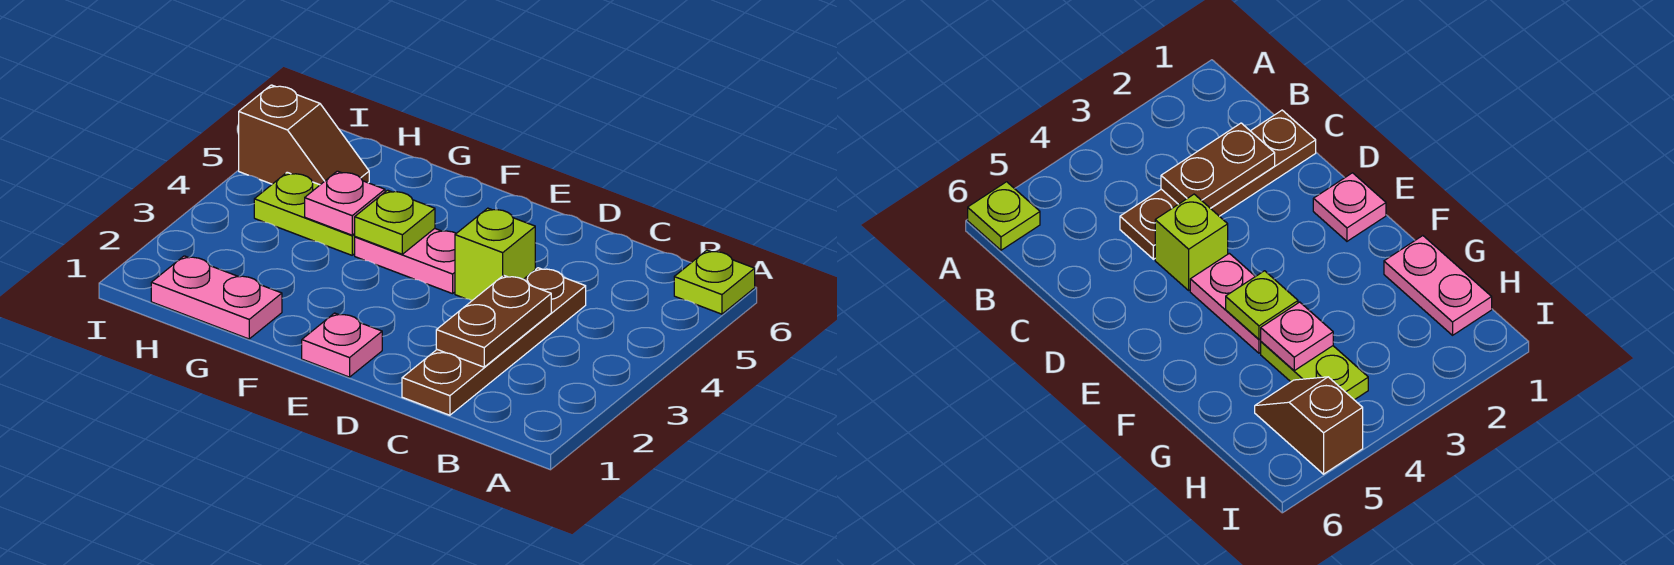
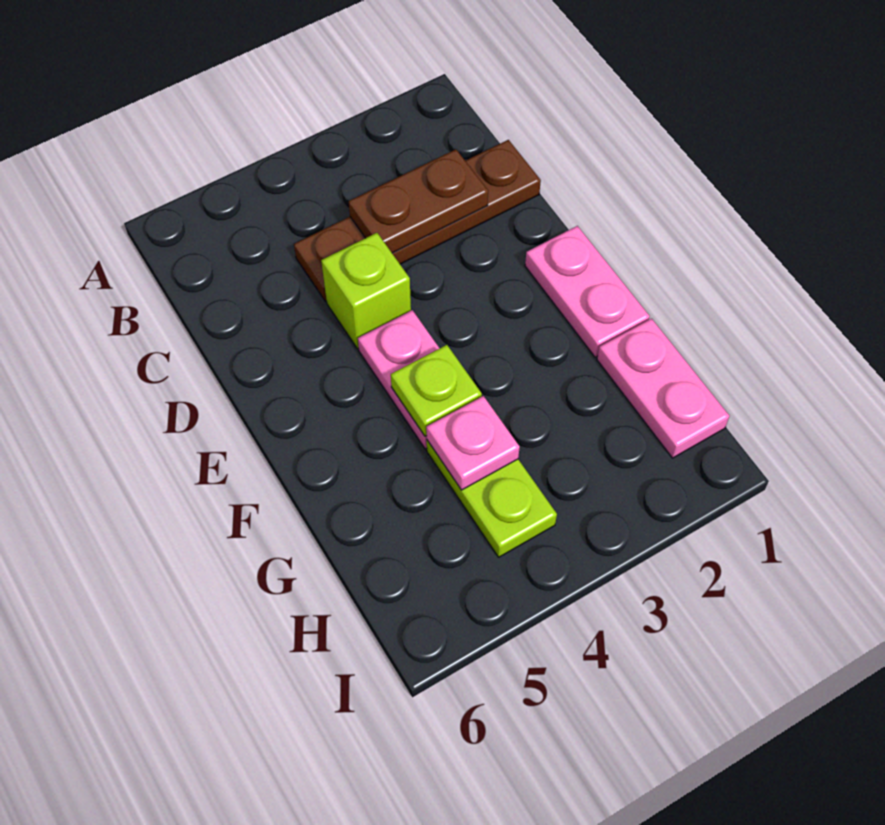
lime 1x1 plate [674,250,755,314] -> none
pink 1x1 plate [302,313,382,377] -> pink 1x2 plate [525,226,650,357]
brown 1x2 slope [239,85,369,185] -> none

